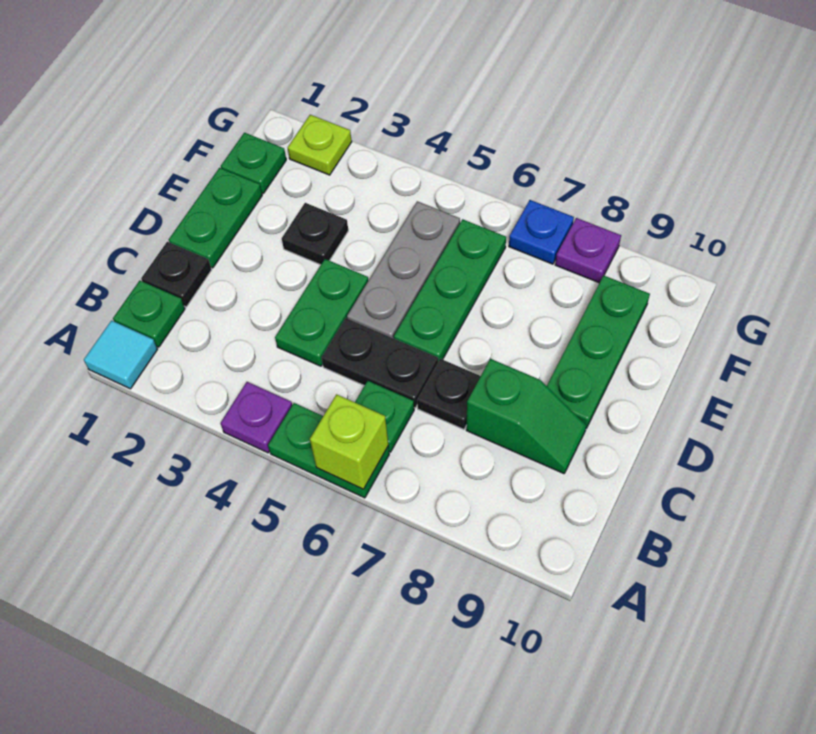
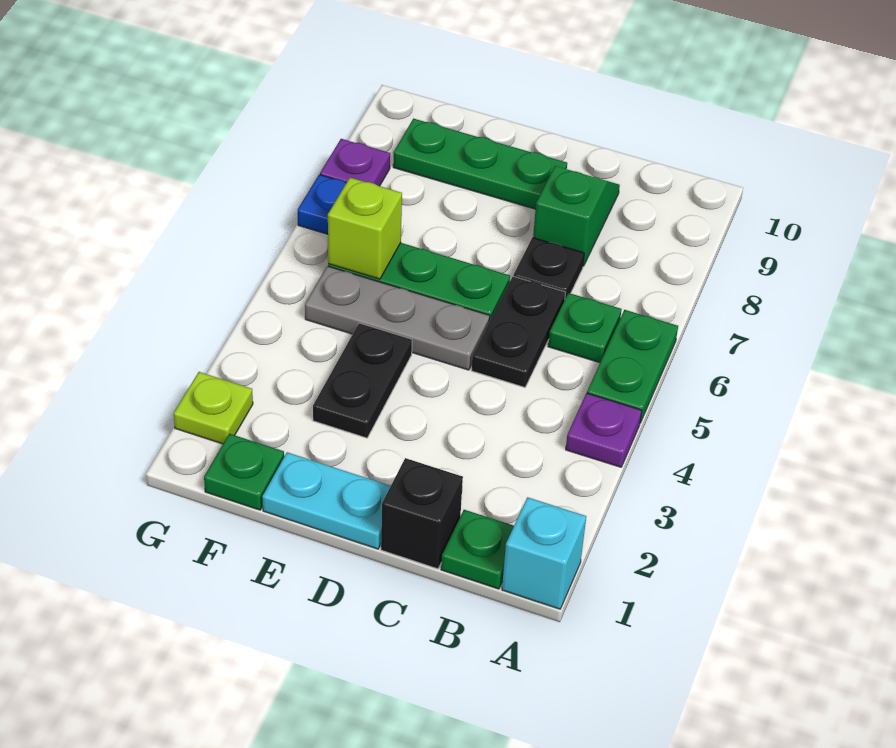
cyan 1x1 tile [84,321,158,389] -> cyan 1x1 brick [502,497,586,609]
lime 1x1 brick [310,394,388,489] -> lime 1x1 brick moved to [328,178,402,279]
black 1x1 plate [141,242,212,307] -> black 1x1 brick [381,458,463,569]
green 1x2 plate [275,259,368,366] -> none
green 1x2 plate [169,168,262,268] -> cyan 1x2 plate [262,452,391,549]
black 1x1 plate [282,203,348,265] -> black 1x2 plate [313,323,412,438]

